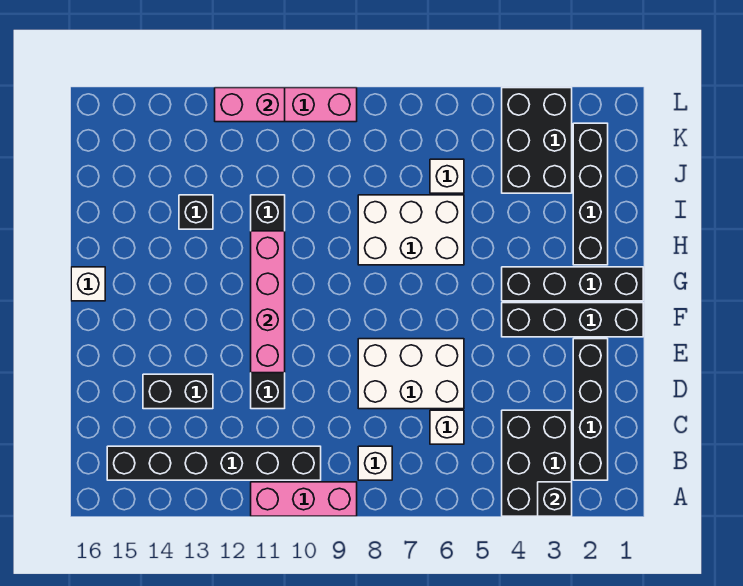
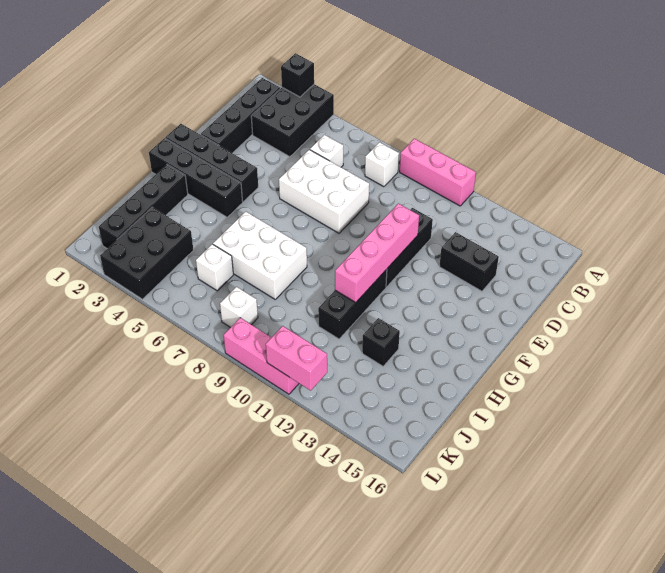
black 1x6 brick [107,446,321,480] -> none
white 1x1 brick [71,267,105,301] -> white 1x1 brick moved to [220,287,258,328]

